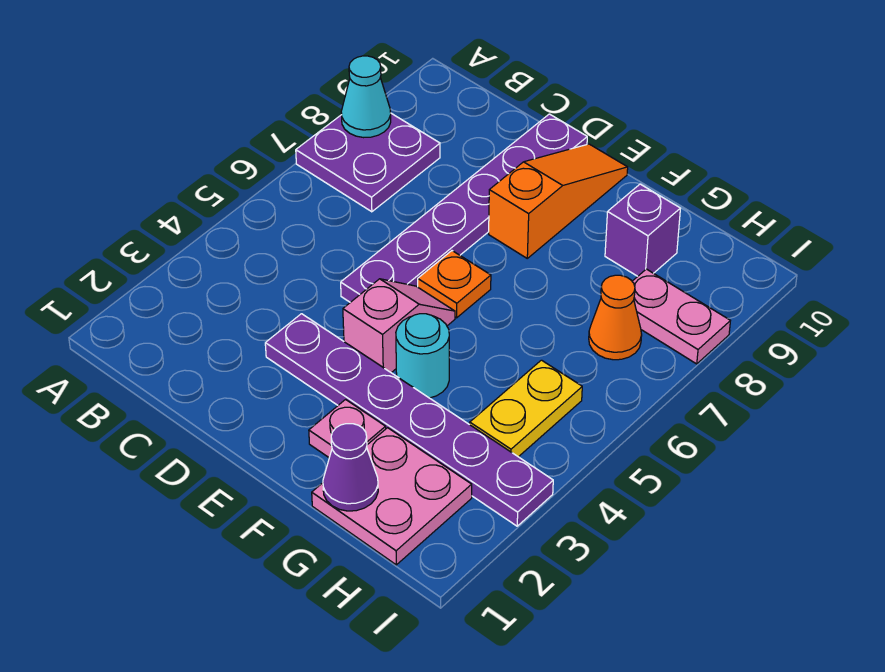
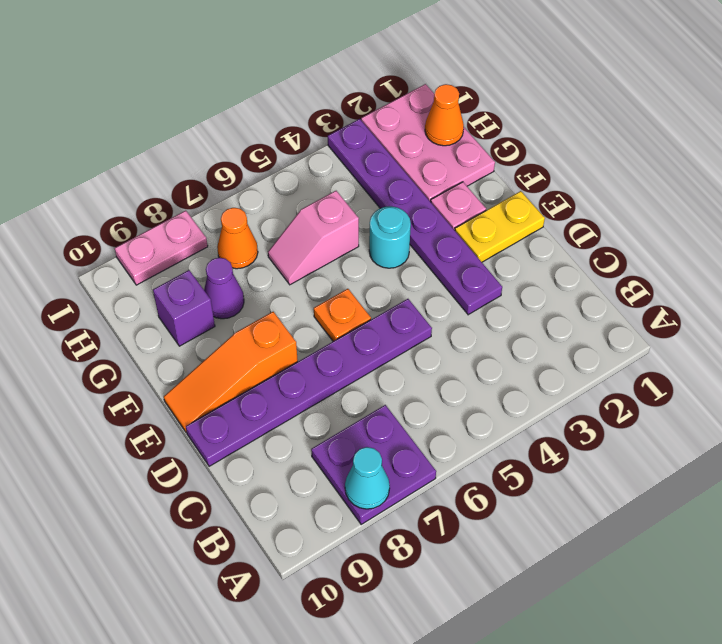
pink 1x2 slope [343,279,455,373] -> pink 1x2 slope moved to [268,191,359,285]
pink 2x2 plate [312,428,472,565] -> pink 2x3 plate [361,84,495,202]
purple 1x1 cone [323,424,378,511] -> purple 1x1 cone moved to [204,258,244,319]
none -> orange 1x1 cone [425,84,464,146]
yellow 1x2 plate [470,360,582,457] -> yellow 1x2 plate moved to [455,191,545,262]
pink 1x2 plate [632,269,730,364] -> pink 1x2 plate turned to [115,211,208,285]

